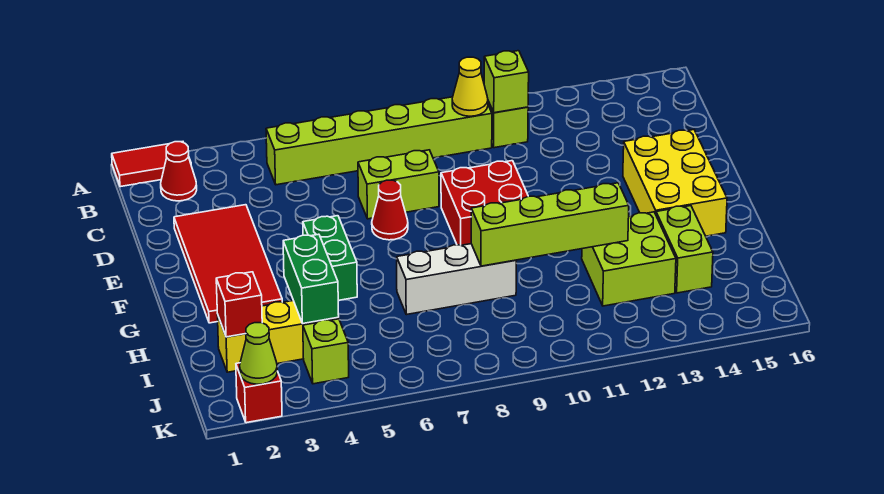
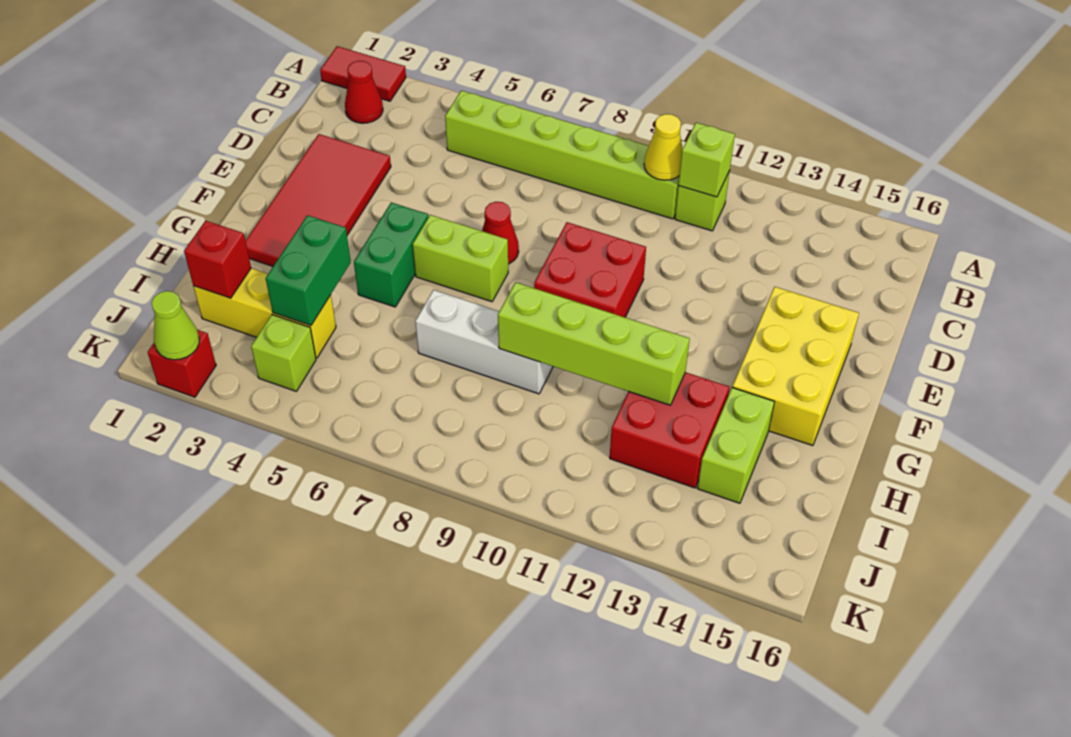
lime 1x2 brick [358,150,439,219] -> lime 1x2 brick moved to [413,215,508,302]
lime 2x2 brick [582,212,676,306] -> red 2x2 brick [610,372,730,488]

